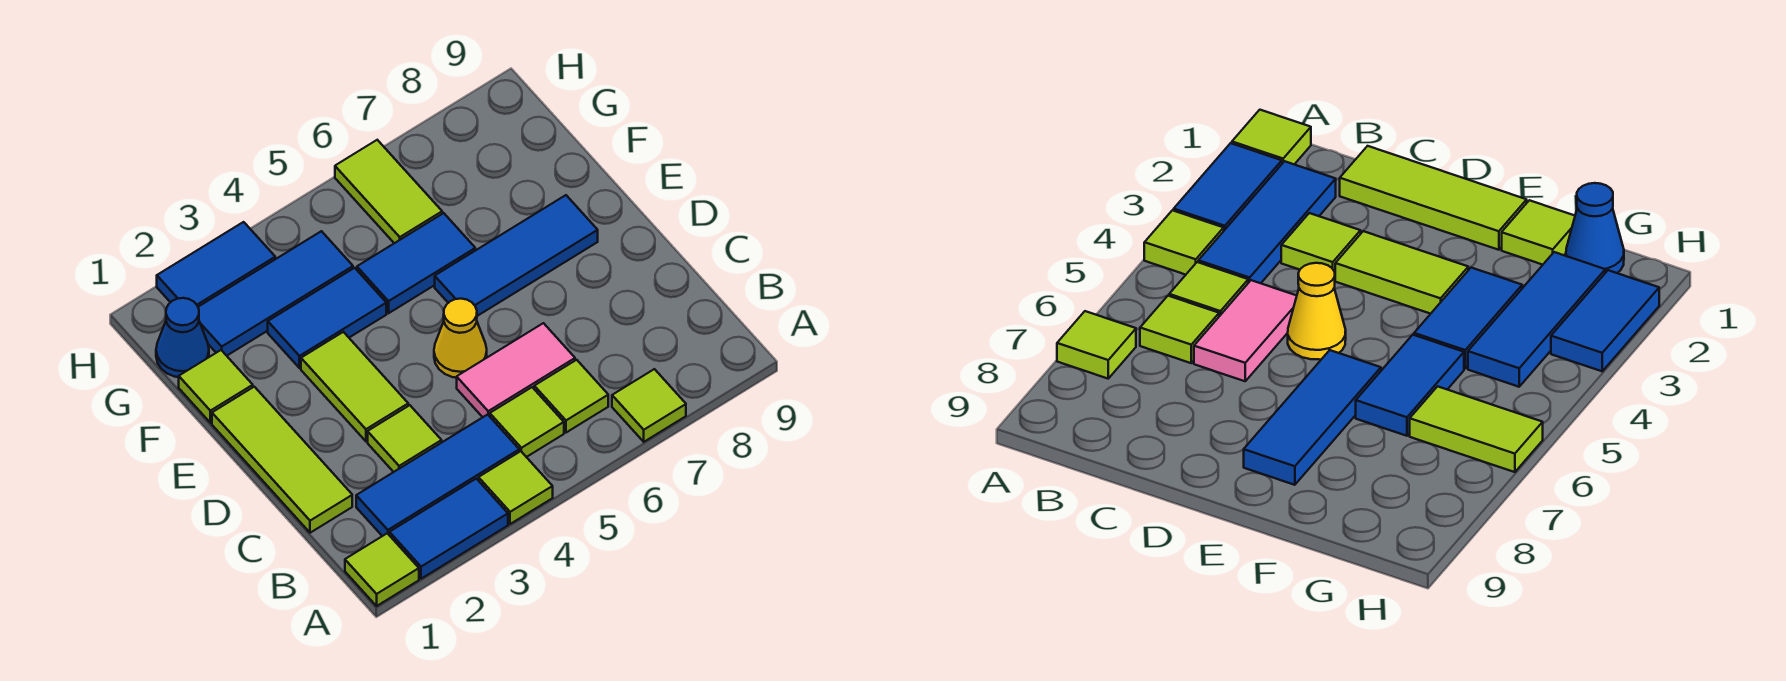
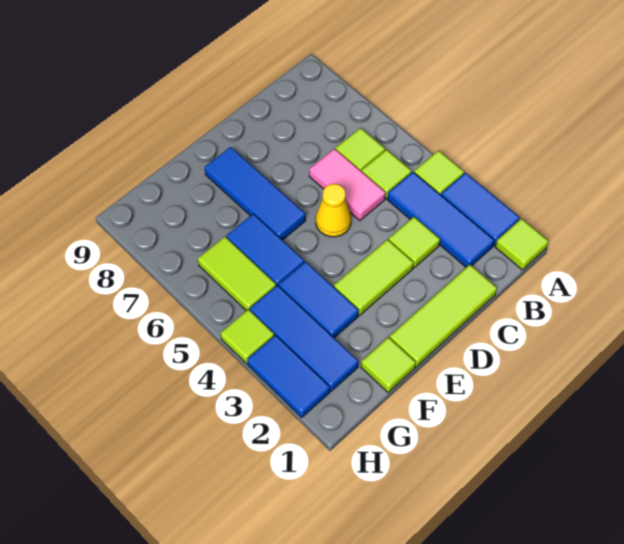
lime 1x1 tile [612,369,686,442] -> lime 1x1 tile moved to [220,309,274,364]
blue 1x1 cone [156,298,209,377] -> none
lime 1x2 tile [335,140,442,243] -> lime 1x2 tile turned to [198,237,276,311]

